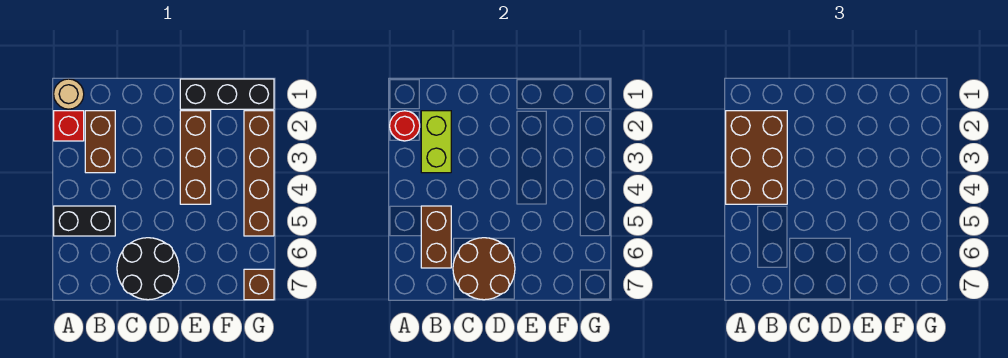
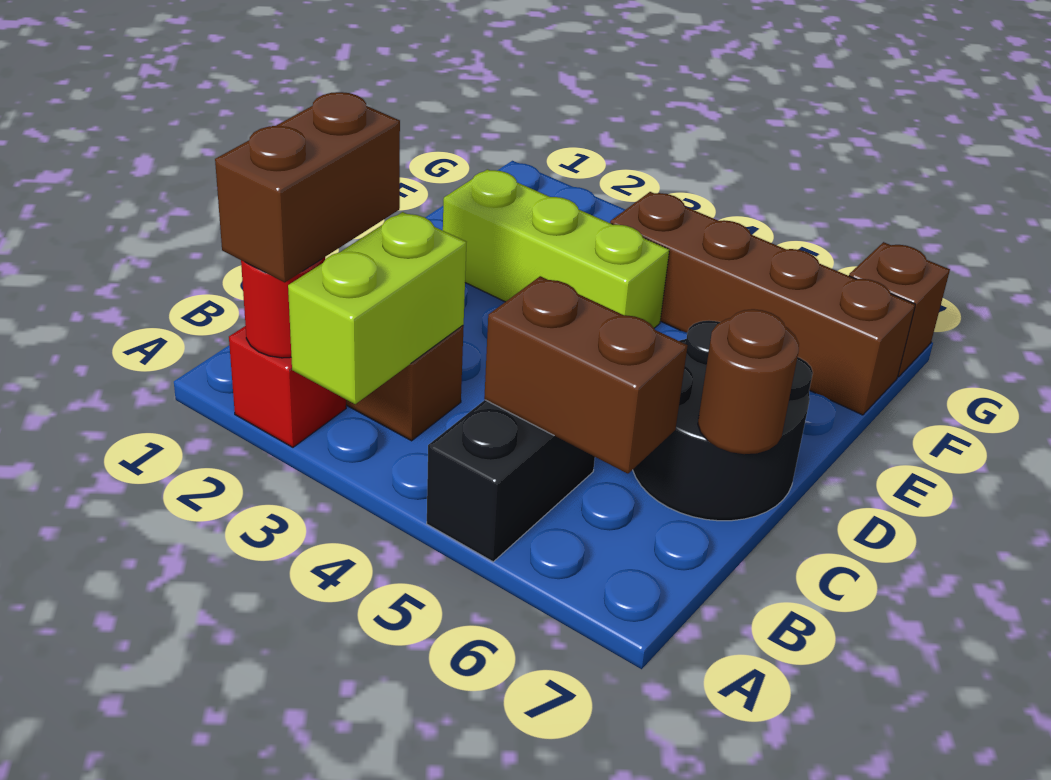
tan 1x1 round brick [54,79,84,109] -> none
brown 2x3 brick [726,111,787,204] -> brown 1x2 brick [215,92,400,282]
lime 1x2 brick [421,111,451,173] -> lime 1x2 brick turned to [288,212,466,404]
brown 2x2 round brick [453,238,515,300] -> brown 1x1 round brick [698,309,799,454]
black 1x3 brick [180,79,274,109] -> none
brown 1x3 brick [180,111,211,204] -> lime 1x3 brick [443,169,669,328]
brown 1x4 brick [244,111,274,236] -> brown 1x4 brick moved to [610,192,915,415]

